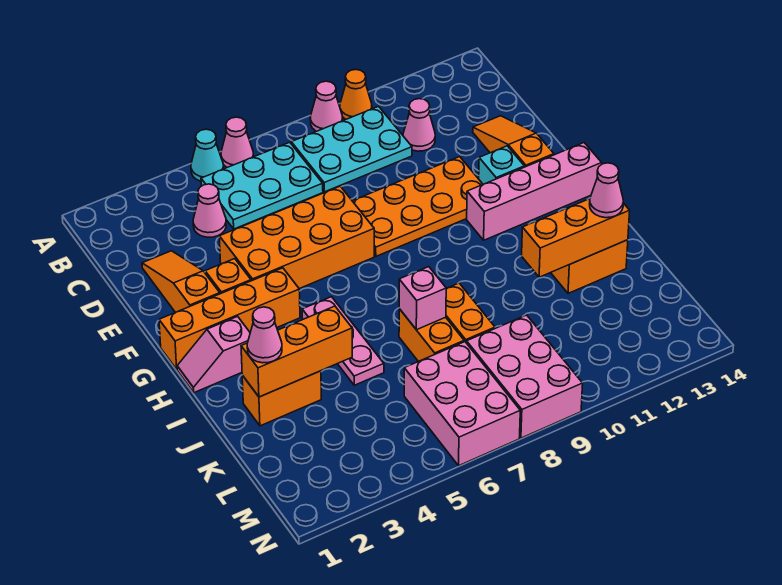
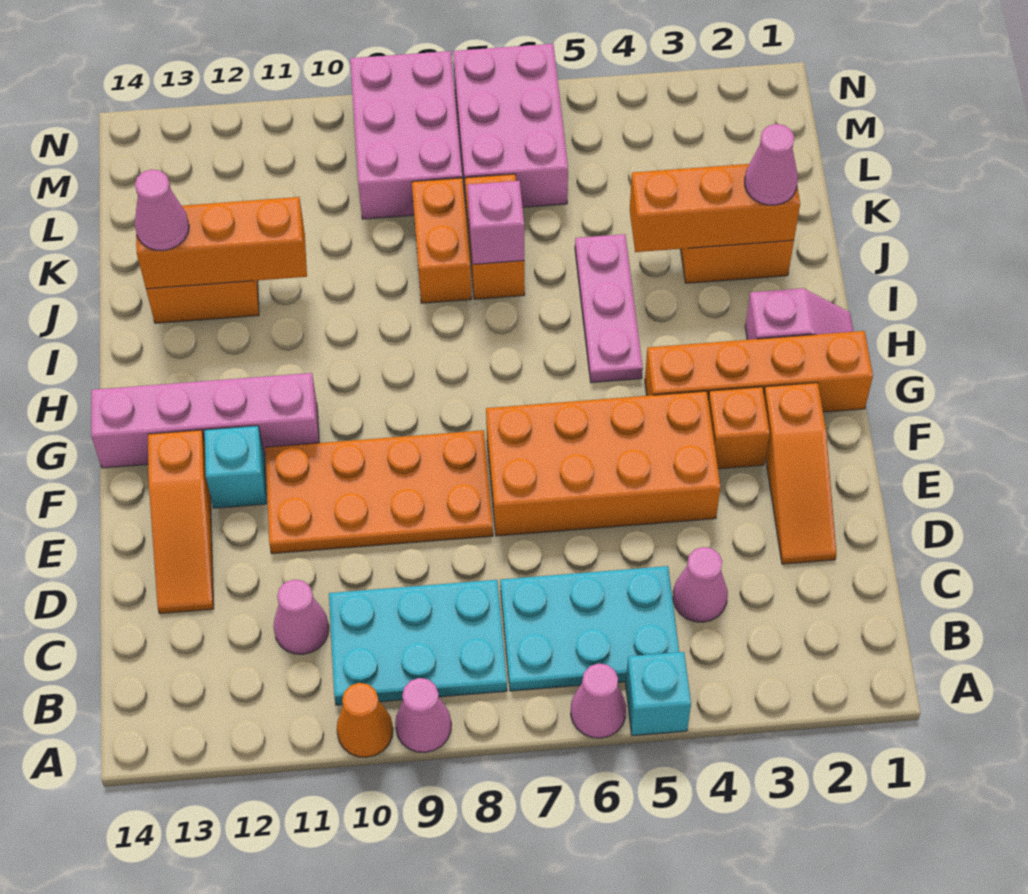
cyan 1x1 cone [191,129,223,181] -> cyan 1x1 brick [626,652,691,736]

